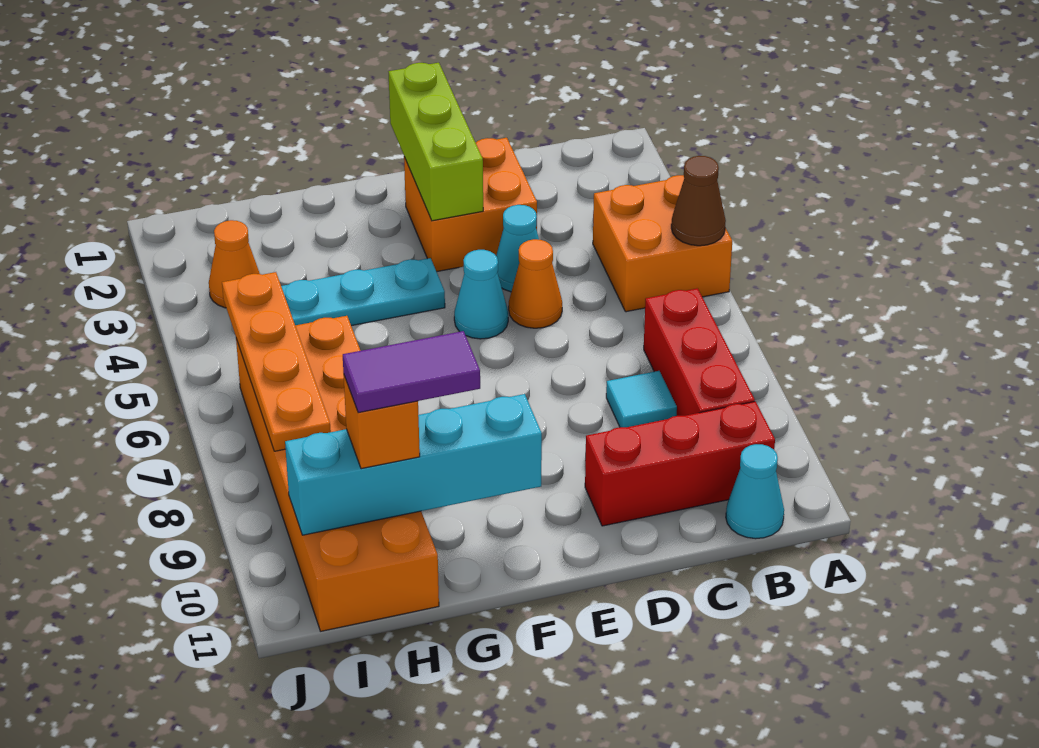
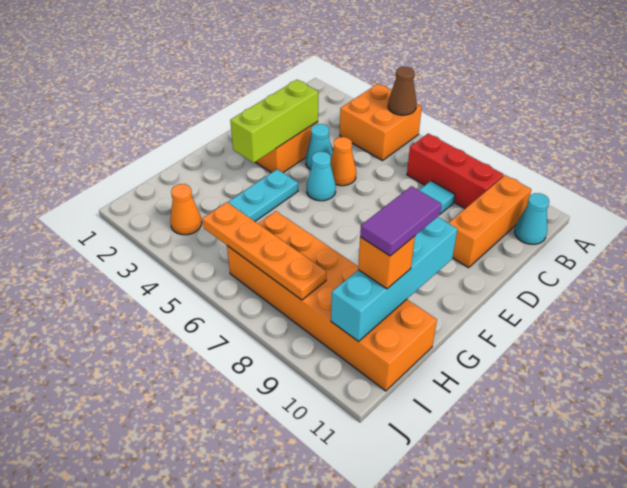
red 1x3 brick [585,401,775,526] -> orange 1x3 brick [449,175,531,268]
lime 1x3 brick [389,63,483,221] -> lime 1x3 brick turned to [230,80,318,163]

